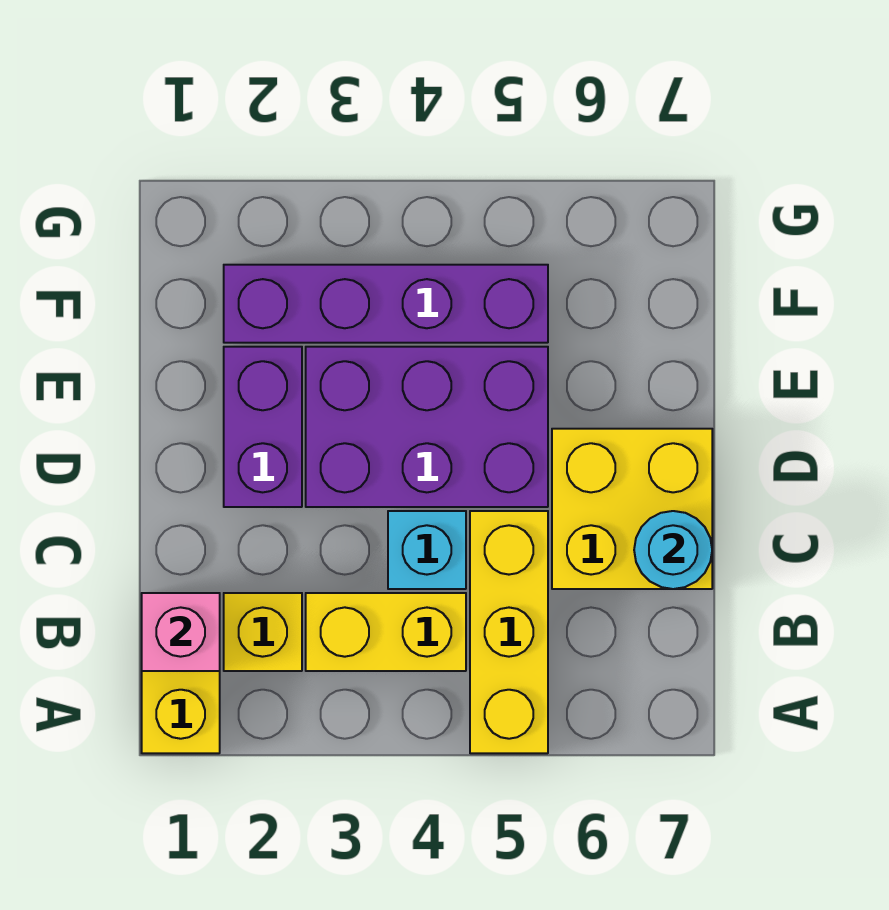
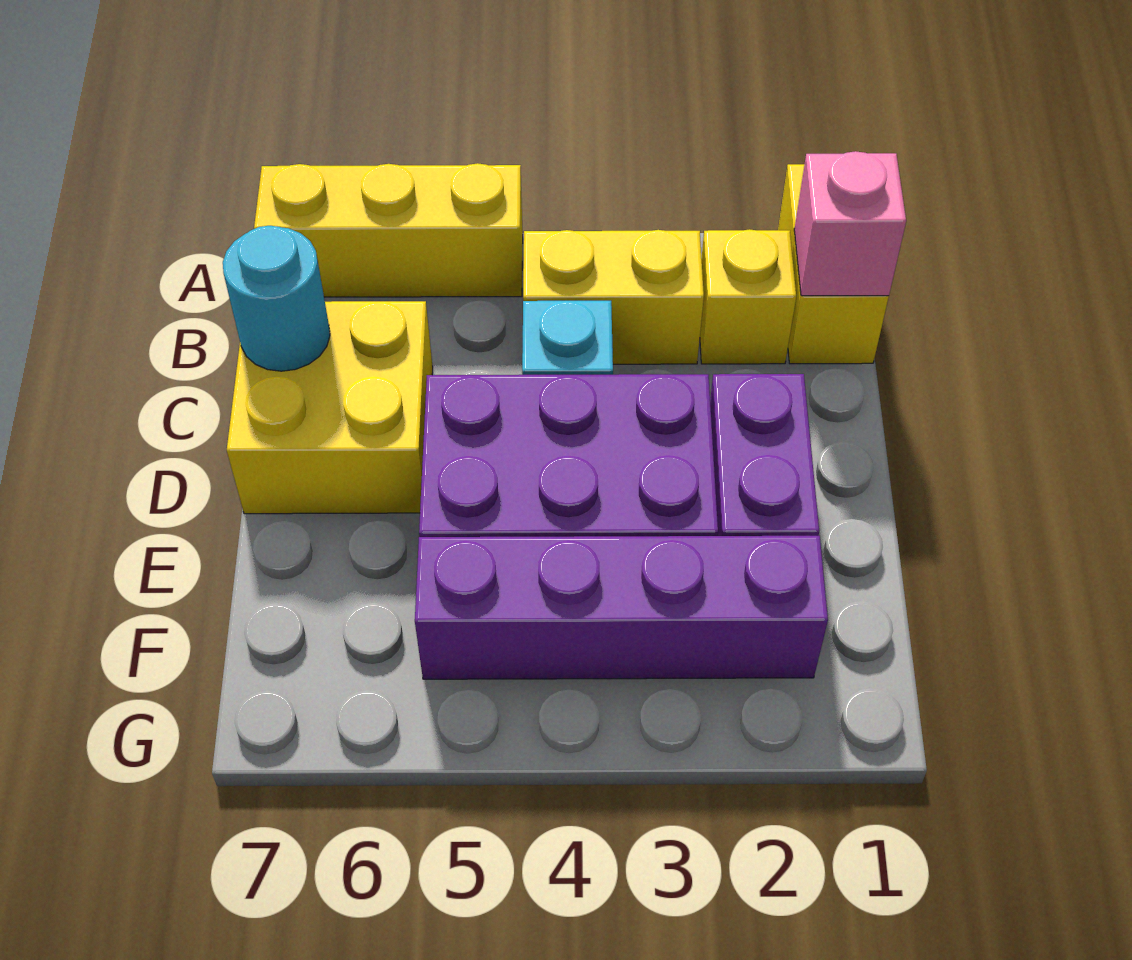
yellow 1x3 brick [470,511,548,753] -> yellow 1x3 brick turned to [254,163,523,297]

